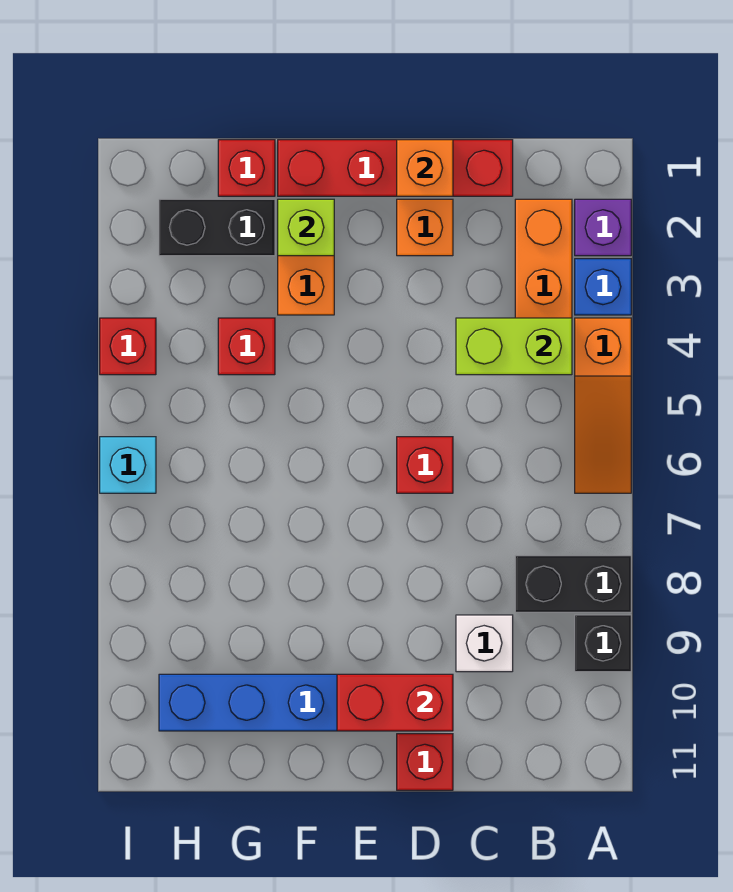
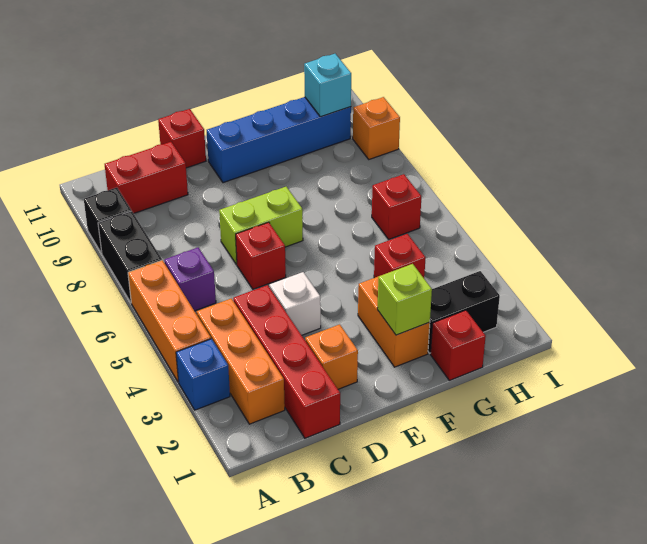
purple 1x1 brick [575,199,631,256] -> purple 1x1 brick moved to [164,247,216,311]
orange 1x3 slope [575,318,631,493] -> orange 1x3 brick [128,260,211,382]
black 1x2 brick [515,556,631,612] -> black 1x2 brick turned to [98,211,162,302]
lime 1x2 brick [456,318,572,375] -> lime 1x2 brick moved to [219,187,303,265]
red 1x4 brick [278,140,513,196] -> red 1x4 brick turned to [233,285,340,438]
white 1x1 brick [456,615,513,672] -> white 1x1 brick moved to [269,272,321,335]
orange 1x1 brick [397,140,453,196] -> orange 1x1 brick moved to [353,97,400,159]
red 1x2 brick [337,674,453,731] -> red 1x2 brick moved to [105,142,188,214]
red 1x1 brick [100,318,156,375] -> red 1x1 brick moved to [372,174,421,239]
cyan 1x1 brick [100,437,156,493] -> cyan 1x1 brick moved to [304,54,351,117]

